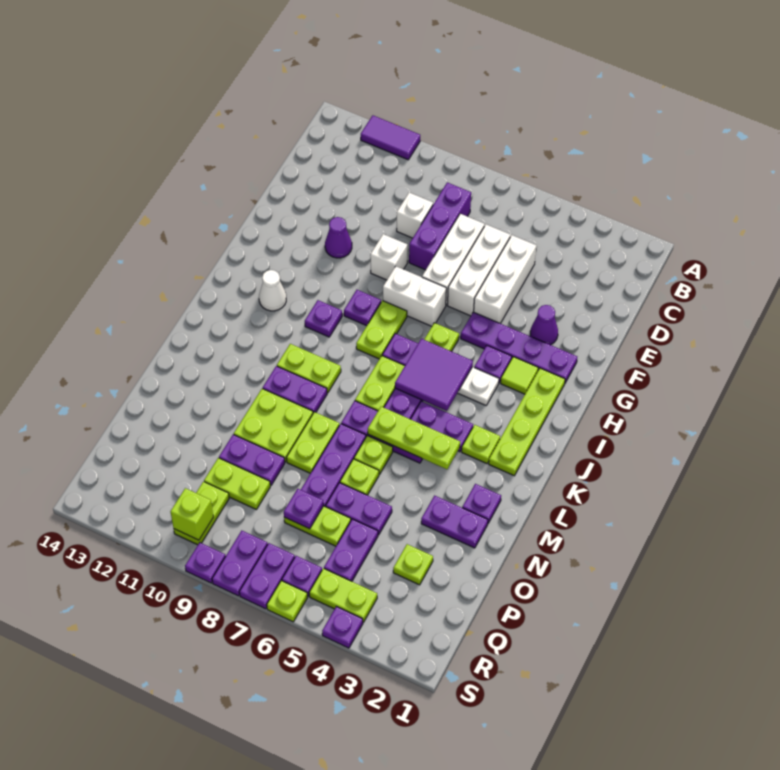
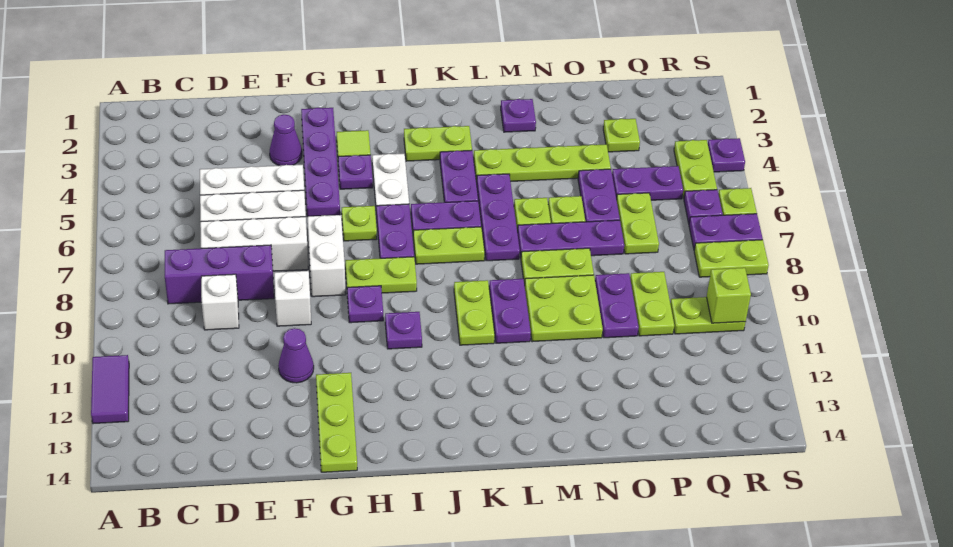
lime 1x4 plate [489,368,565,476] -> lime 1x4 plate moved to [474,144,611,183]
purple 2x2 tile [395,339,473,411] -> none
white 1x1 cone [259,270,286,311] -> none
lime 1x1 plate [462,425,500,464] -> lime 1x2 plate [404,126,472,161]
lime 1x3 plate [368,407,460,469] -> lime 1x3 plate moved to [316,373,357,472]
purple 1x2 plate [421,496,488,548] -> none
purple 1x1 plate [284,489,324,529] -> none
purple 1x2 plate [212,531,268,596] -> lime 1x2 plate [694,240,769,277]
purple 1x1 plate [185,542,226,583] -> none

